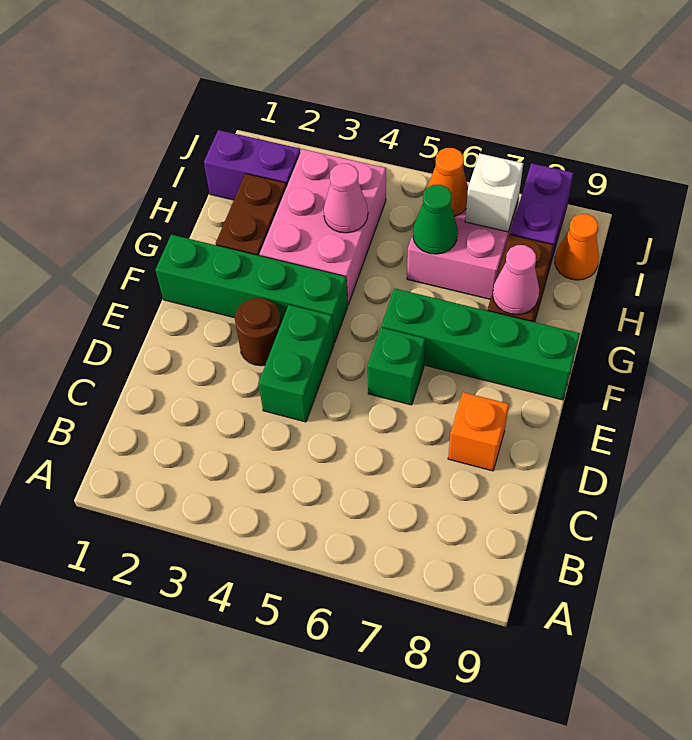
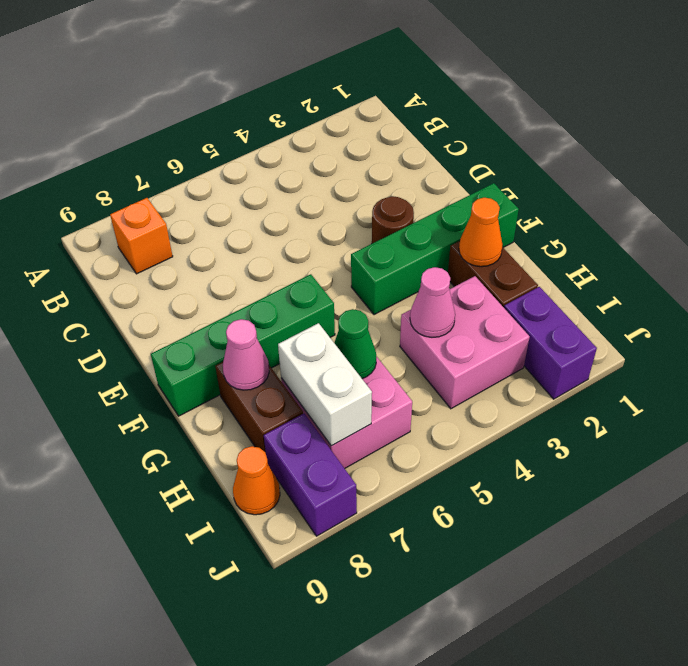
green 1x2 brick [258,305,334,422] -> none
orange 1x1 brick [448,392,509,471] -> orange 1x1 brick moved to [110,198,173,274]
green 1x1 brick [368,328,425,405] -> none
pink 2x3 brick [260,149,386,304] -> pink 2x2 brick [400,276,530,409]
purple 1x2 brick [204,130,301,200] -> purple 1x2 brick turned to [504,287,597,399]
orange 1x1 cone [427,148,468,216] -> orange 1x1 cone moved to [459,198,503,267]
white 1x1 brick [465,154,523,232] -> white 1x2 brick [278,323,372,446]

